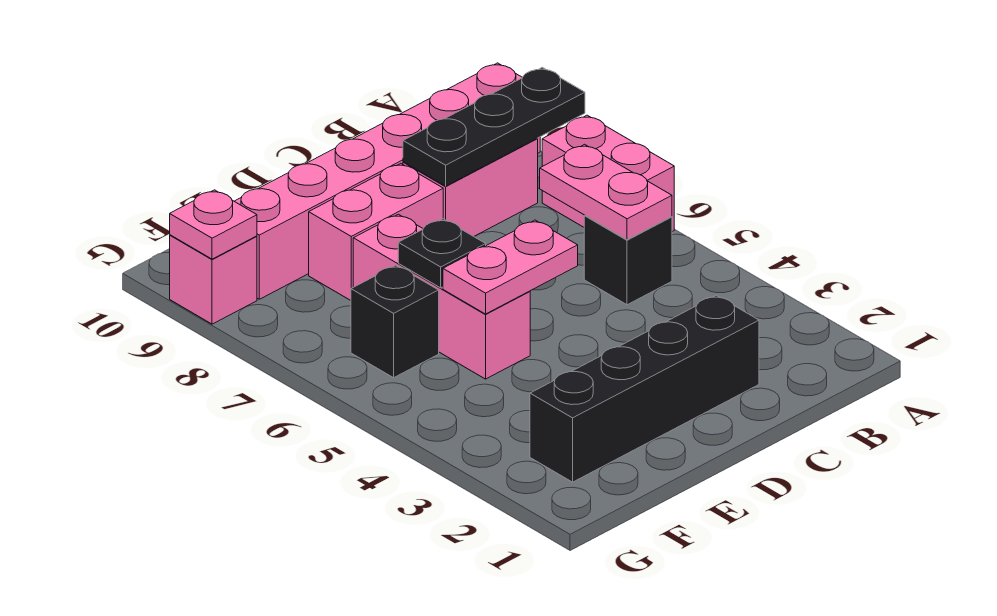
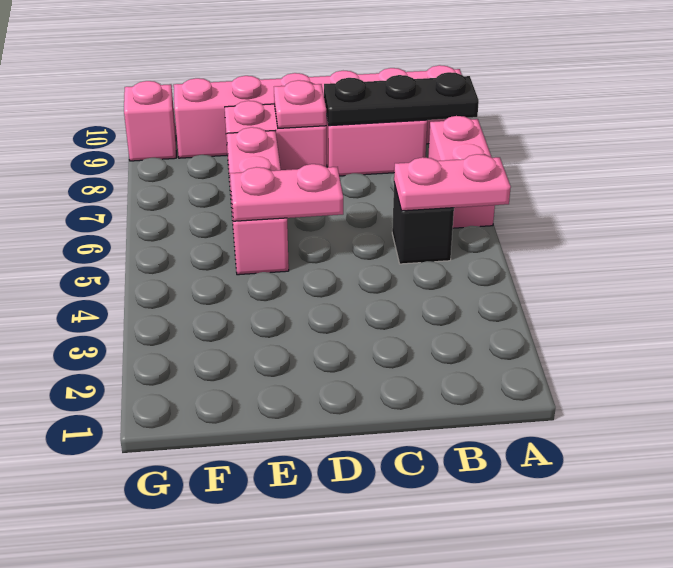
pink 1x2 plate [540,144,672,240] -> pink 1x2 plate turned to [394,154,511,211]
black 1x4 brick [530,295,759,482] -> none
black 1x1 plate [398,219,486,288] -> none
black 1x1 brick [351,265,439,378] -> none
pink 1x1 plate [170,190,257,259] -> pink 1x1 plate moved to [274,80,326,128]

